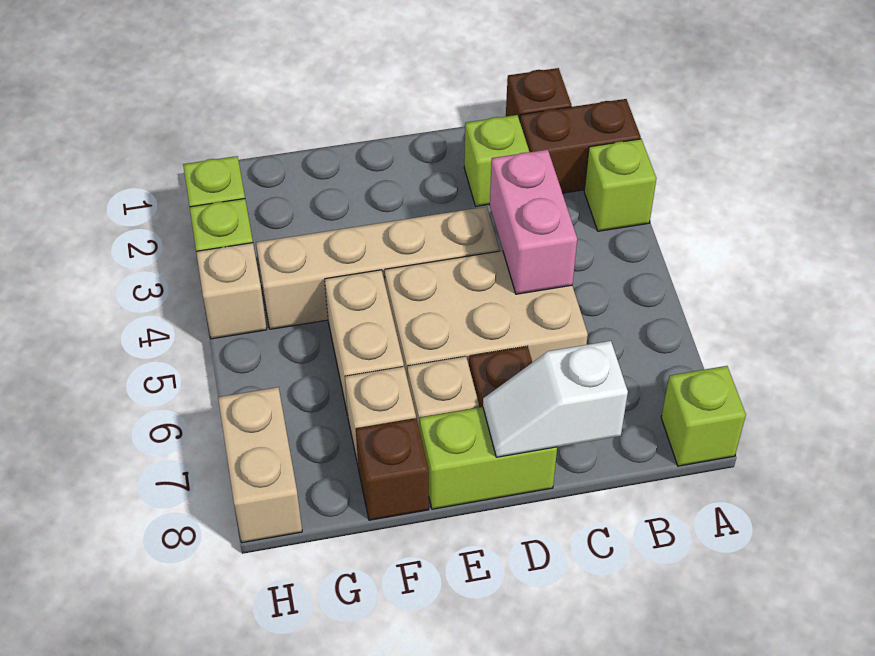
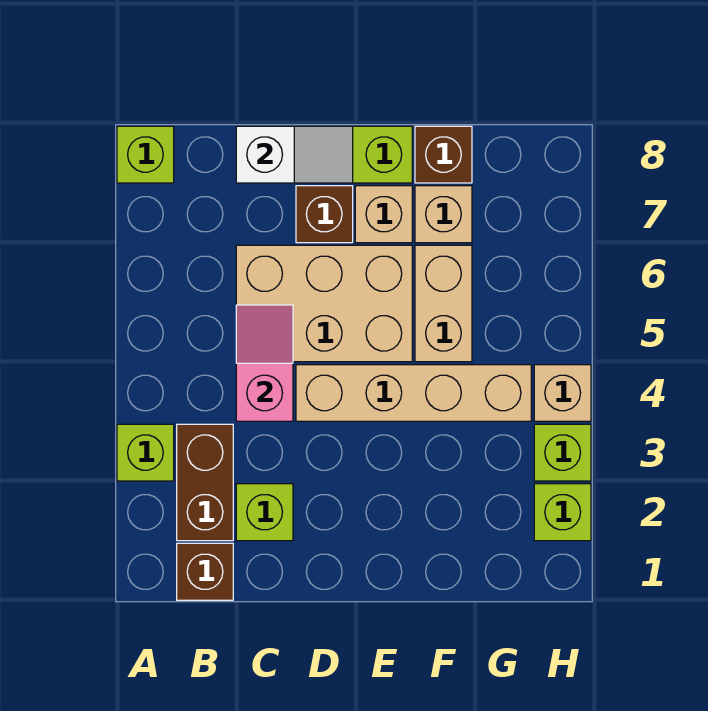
brown 1x2 brick [520,99,641,193] -> brown 1x2 brick turned to [177,424,233,541]
pink 1x2 brick [490,150,577,294] -> pink 1x2 slope [236,305,293,421]
tan 1x2 brick [218,387,302,543] -> none

